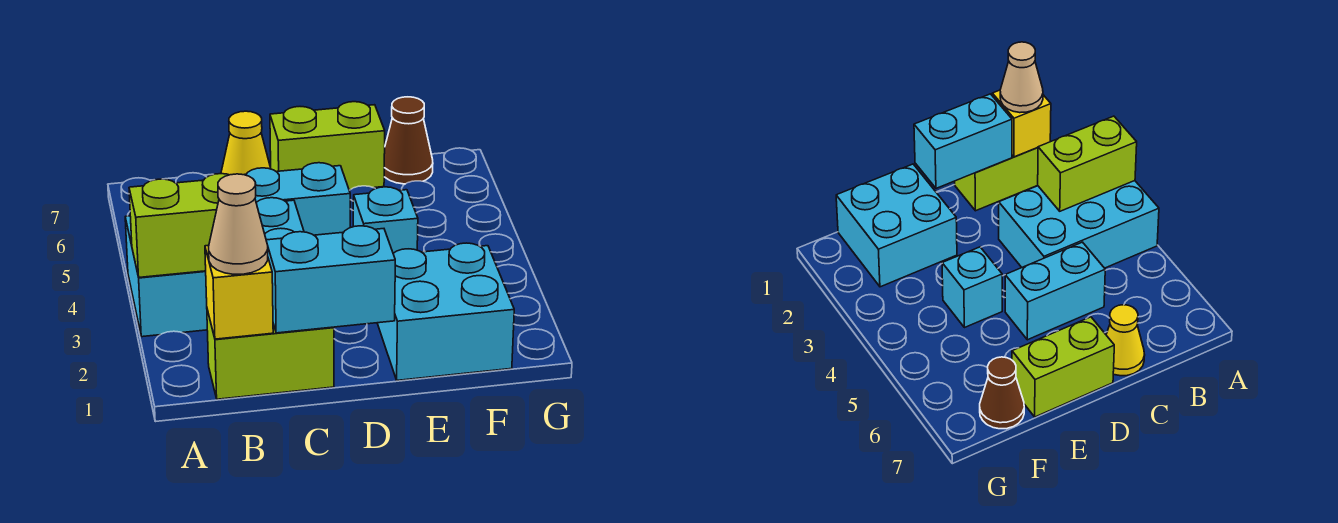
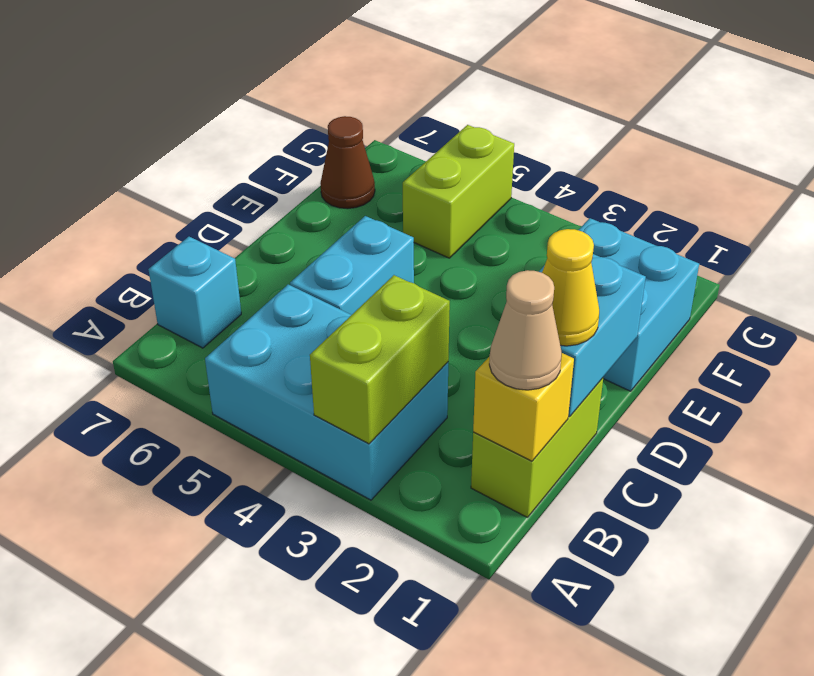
cyan 2x3 brick [125,198,304,337] -> cyan 2x3 brick turned to [205,284,448,500]
yellow 1x1 cone [221,111,271,175] -> yellow 1x1 cone moved to [542,229,599,346]
lime 1x2 brick [270,102,385,190] -> lime 1x2 brick moved to [403,125,514,258]
cyan 1x1 brick [353,187,418,253] -> cyan 1x1 brick moved to [148,237,241,348]

